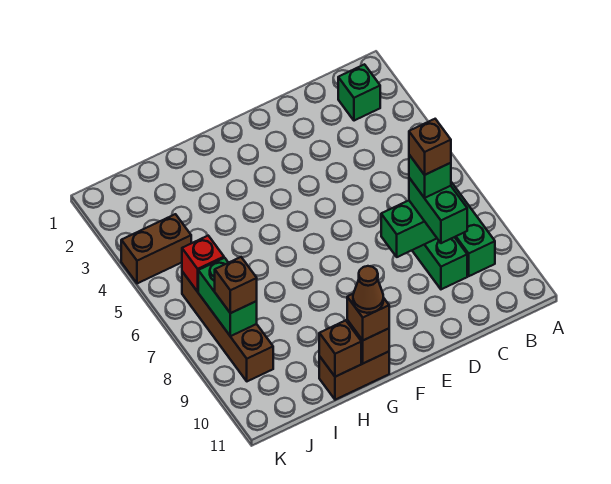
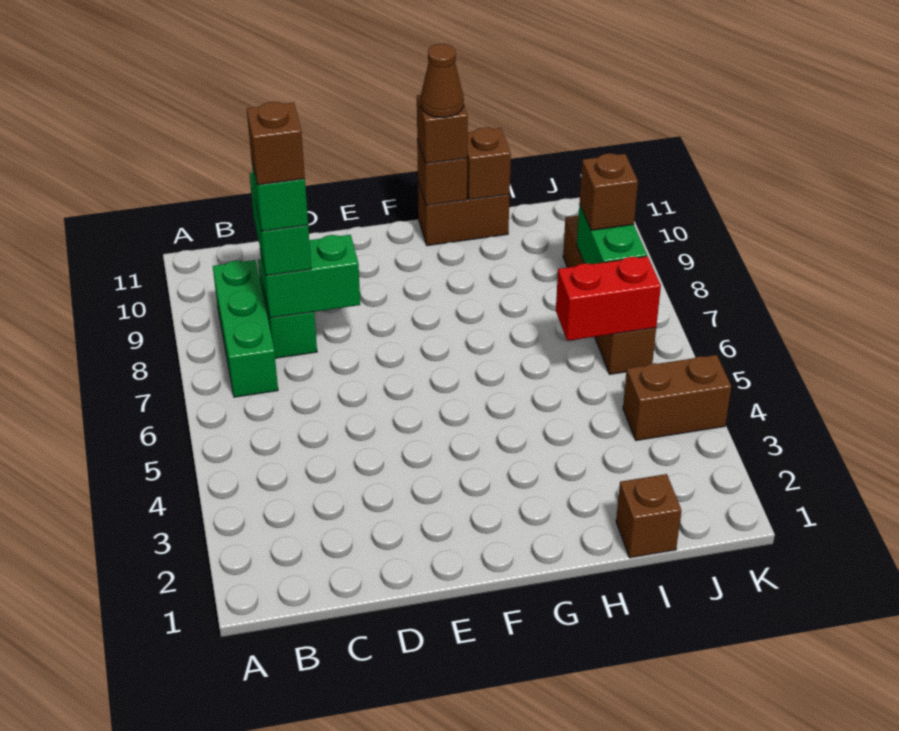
green 1x1 brick [338,64,380,121] -> none
none -> brown 1x1 brick [616,474,682,558]
red 1x1 brick [182,236,224,292] -> red 1x2 brick [556,256,661,341]

